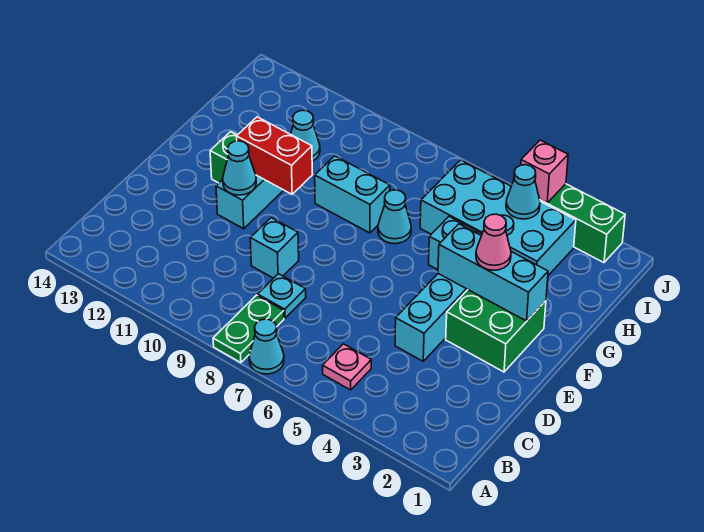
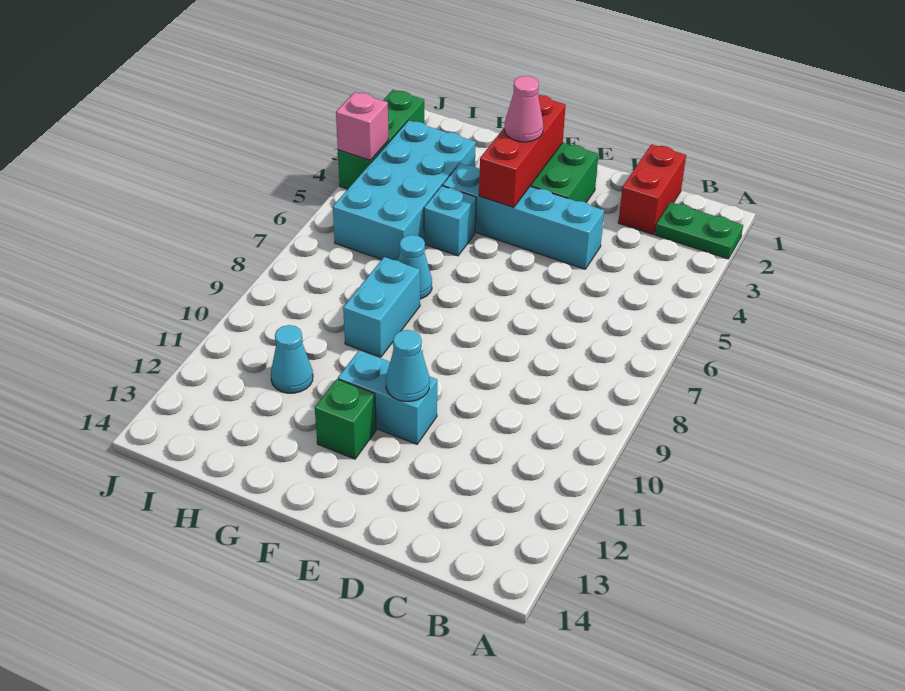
cyan 1x1 cone [249,319,284,374] -> none
green 1x2 plate [213,295,284,363] -> green 1x2 plate moved to [655,202,743,259]
pink 1x1 plate [323,344,371,390] -> none
cyan 1x1 plate [258,274,306,318] -> none
cyan 1x1 brick [250,218,299,278] -> none
cyan 1x3 brick [438,224,548,321] -> red 1x3 brick [479,95,566,208]
red 1x2 brick [237,117,312,194] -> red 1x2 brick moved to [618,144,686,234]
cyan 1x1 cone [506,165,540,219] -> none

